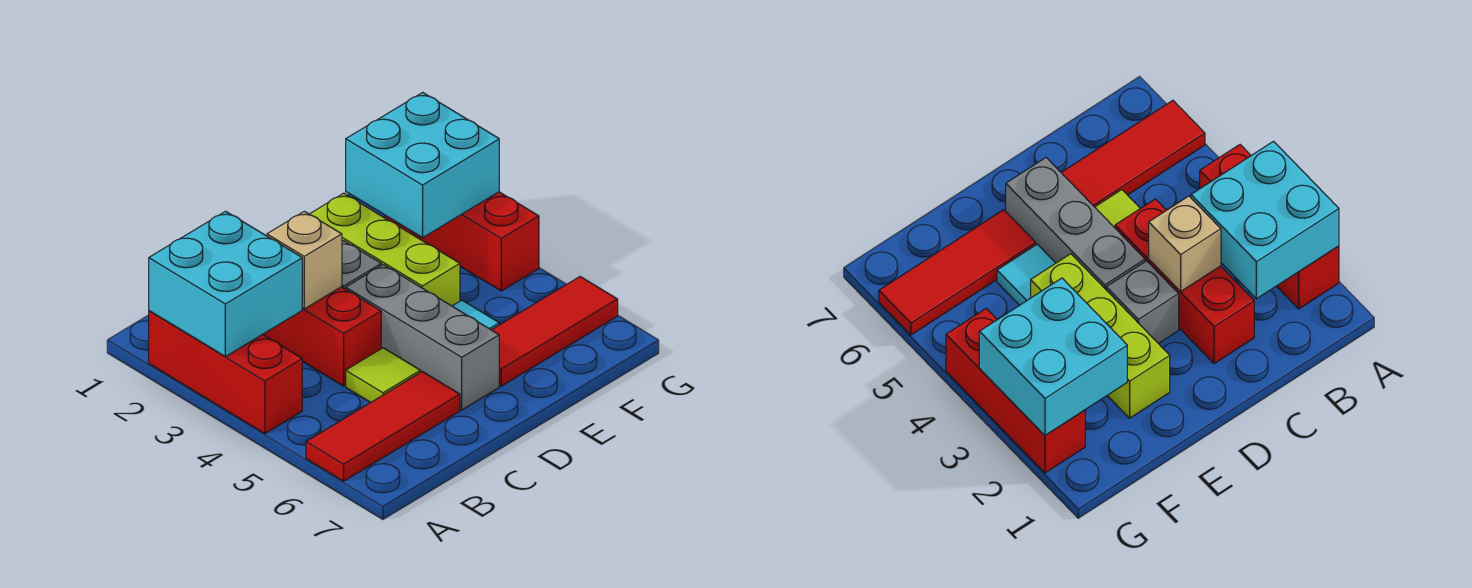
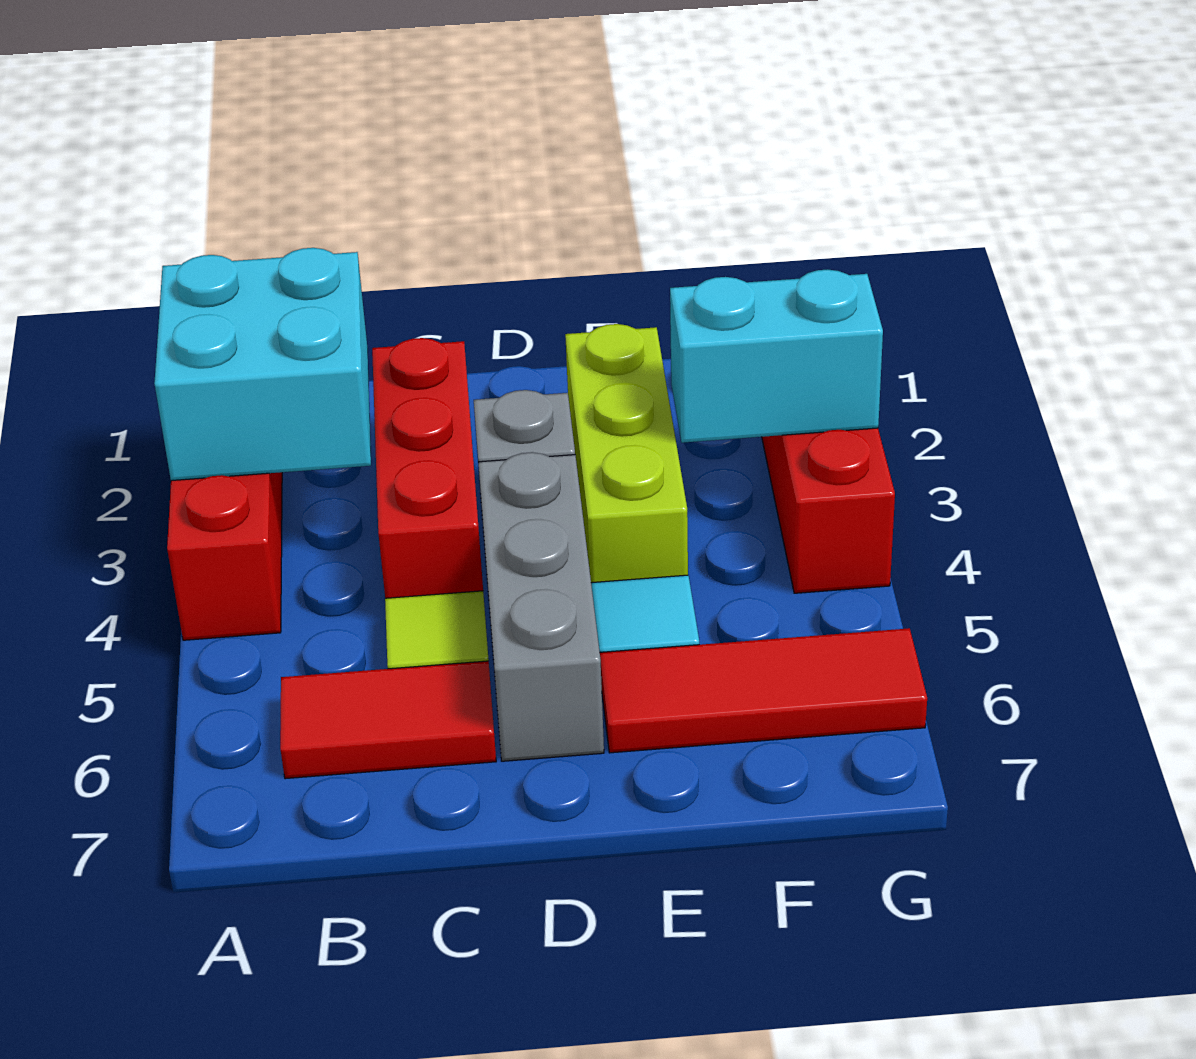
red 1x3 tile [306,372,460,481] -> red 1x2 tile [280,661,496,779]
tan 1x1 brick [267,211,342,309] -> none
cyan 2x2 brick [346,92,499,238] -> cyan 1x2 brick [670,269,883,443]

